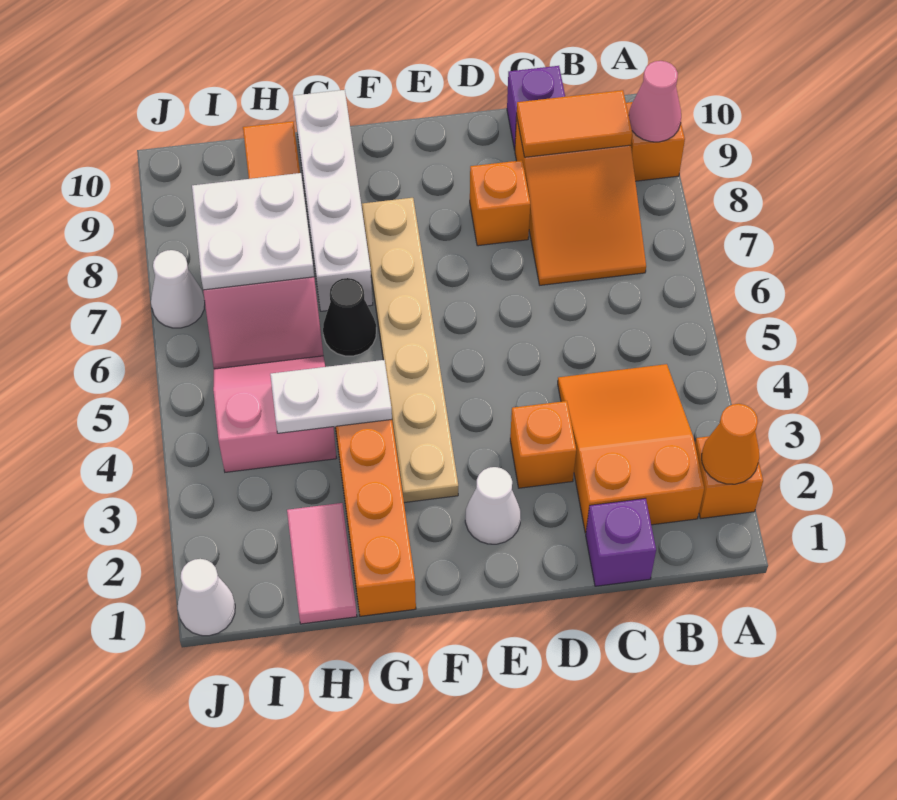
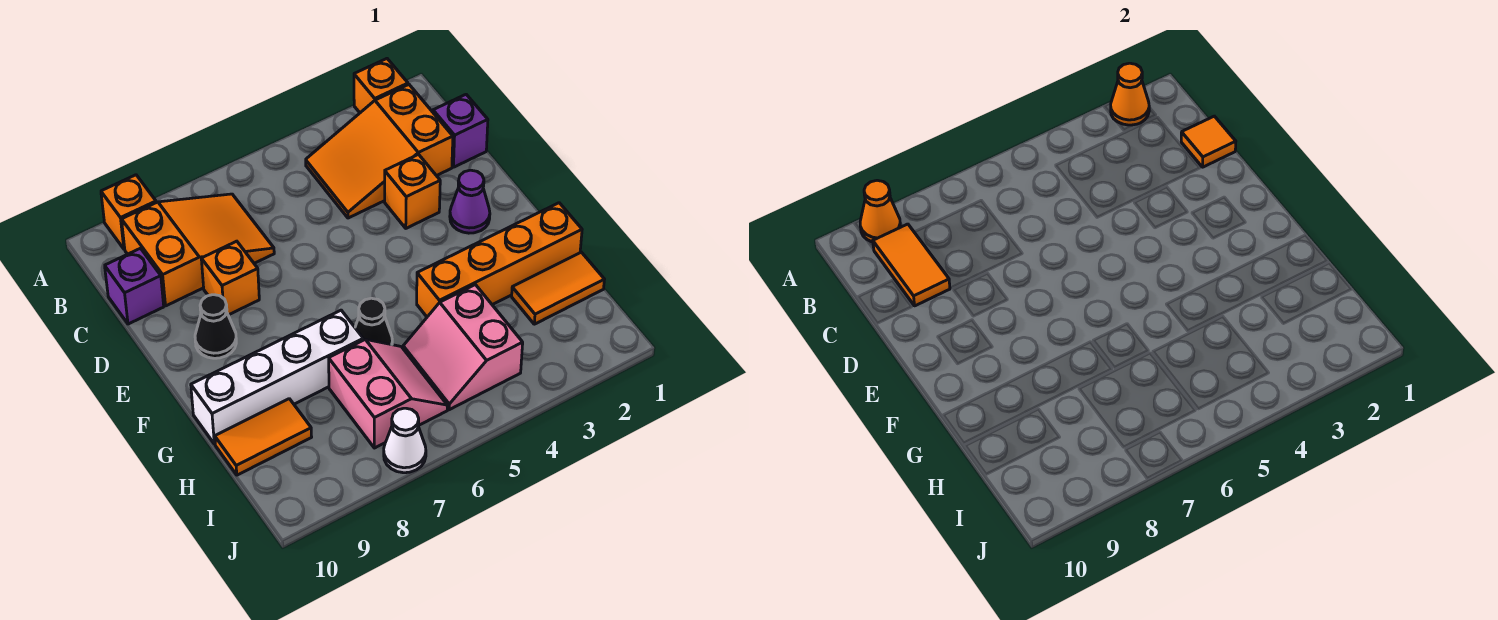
pink 1x1 cone [629,61,681,142] -> orange 1x1 cone [860,180,900,242]
none -> orange 1x1 tile [1181,116,1236,167]
white 1x1 cone [465,467,521,544] -> purple 1x1 cone [450,170,490,233]
none -> black 1x1 cone [195,295,236,358]
tan 1x6 plate [362,198,458,503] -> none
white 1x2 plate [270,360,392,433] -> none
pink 1x2 tile [287,503,357,624] -> orange 1x2 tile [512,252,604,324]
white 2x2 plate [192,173,314,290] -> none
white 1x1 cone [178,559,235,636] -> none

